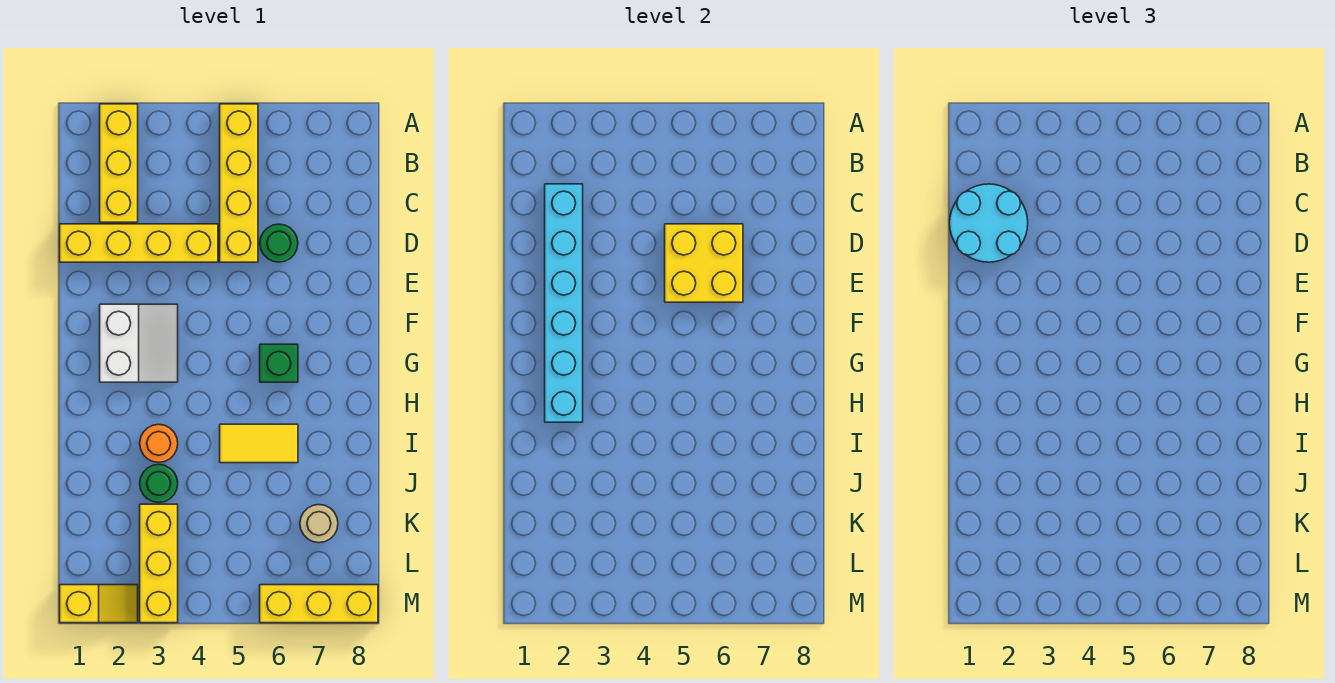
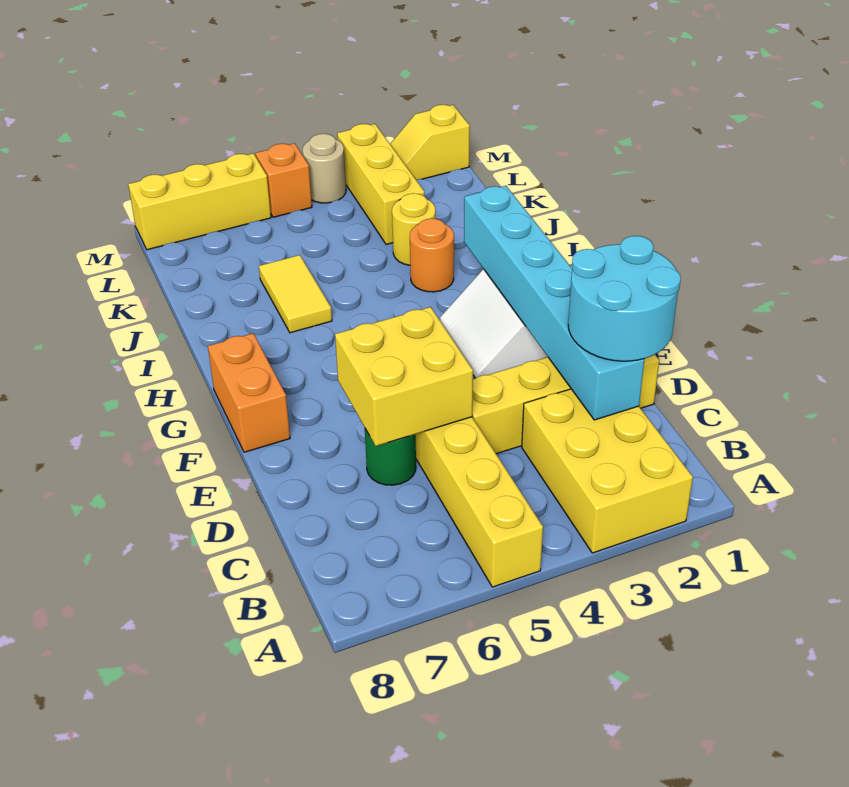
yellow 1x3 brick [100,104,138,222] -> yellow 2x3 brick [522,389,693,553]
none -> orange 1x2 brick [208,333,290,452]
green 1x1 brick [260,344,298,382] -> none
yellow 1x2 tile [220,424,298,463] -> yellow 1x2 tile turned to [259,255,332,333]
green 1x1 round brick [140,464,178,503] -> yellow 1x1 round brick [392,193,435,265]
tan 1x1 round brick [300,505,338,543] -> tan 1x1 round brick moved to [303,134,346,203]
none -> orange 1x1 brick [256,143,312,217]

